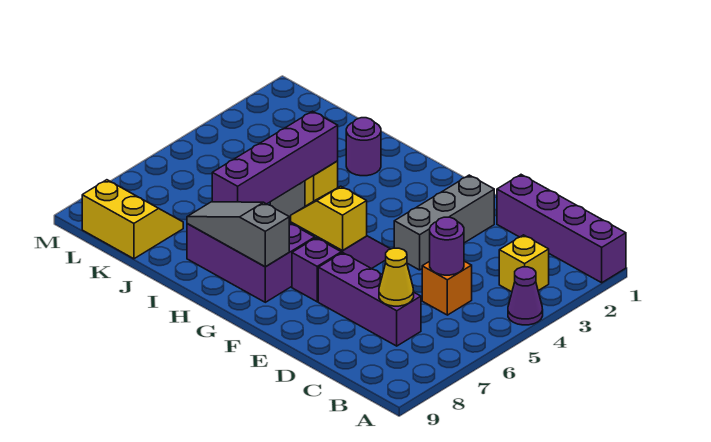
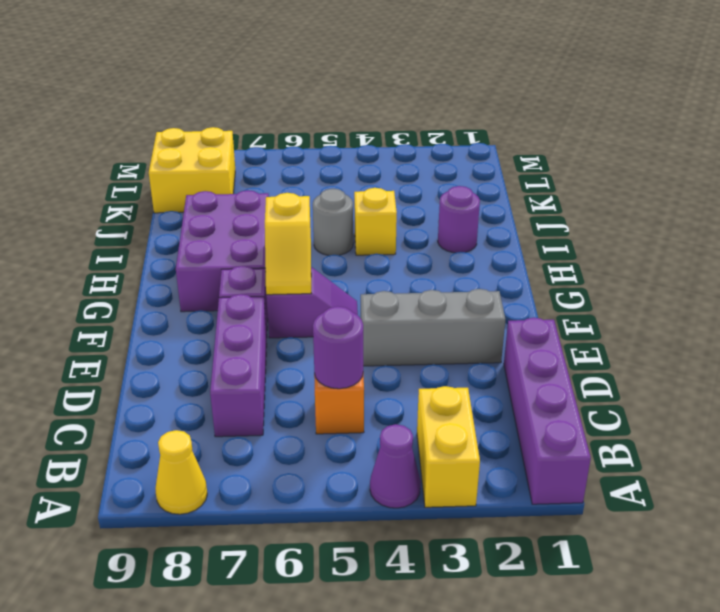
yellow 1x1 brick [499,235,549,292] -> yellow 1x2 brick [417,386,480,507]
yellow 1x1 cone [379,248,414,306] -> yellow 1x1 cone moved to [155,430,207,514]
yellow 1x2 slope [291,186,367,250] -> yellow 1x2 slope turned to [265,193,311,295]
grey 1x3 slope [187,202,289,267] -> none
purple 1x4 brick [212,111,338,204] -> none
yellow 2x2 slope [82,180,183,259] -> yellow 2x2 brick [149,127,235,213]

